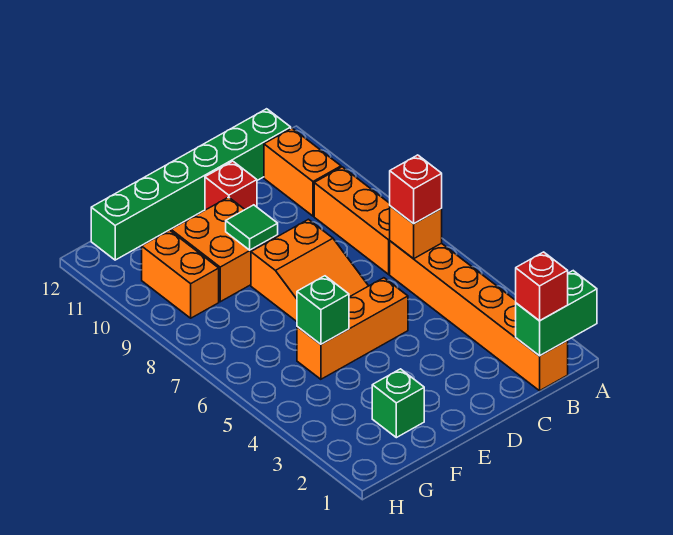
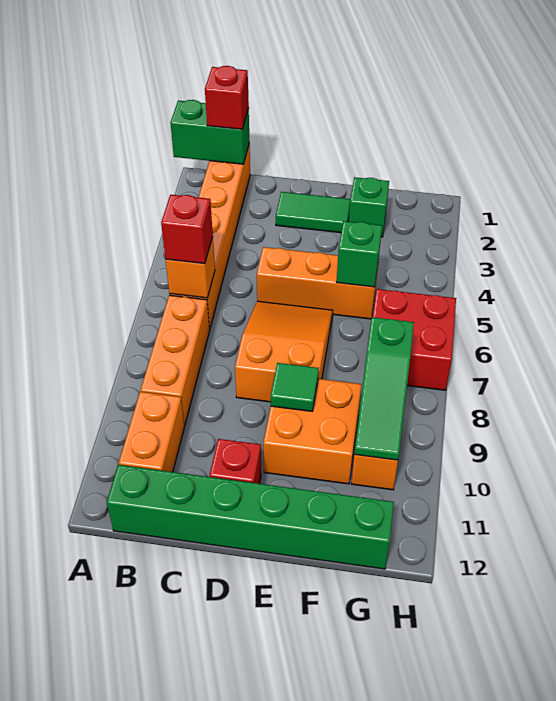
none -> green 1x2 tile [276,192,350,233]
none -> red 2x2 brick [373,289,456,390]
none -> green 1x3 slope [354,317,414,460]

